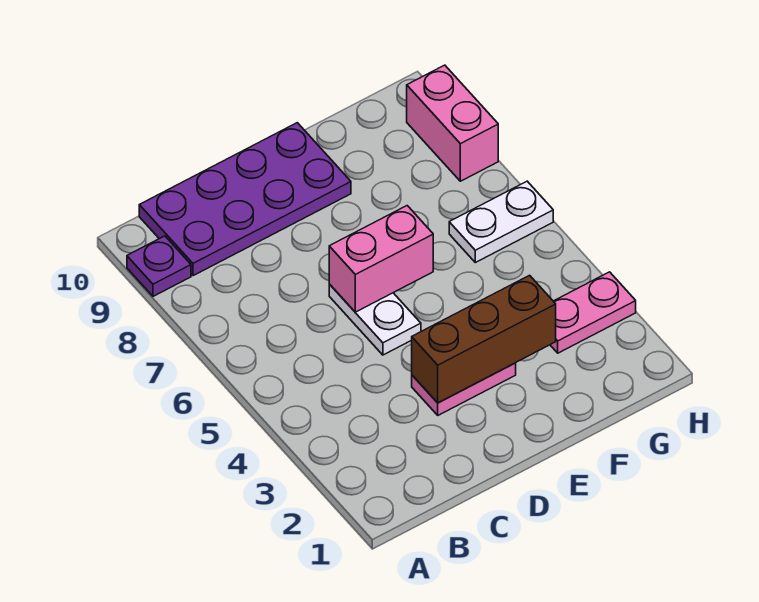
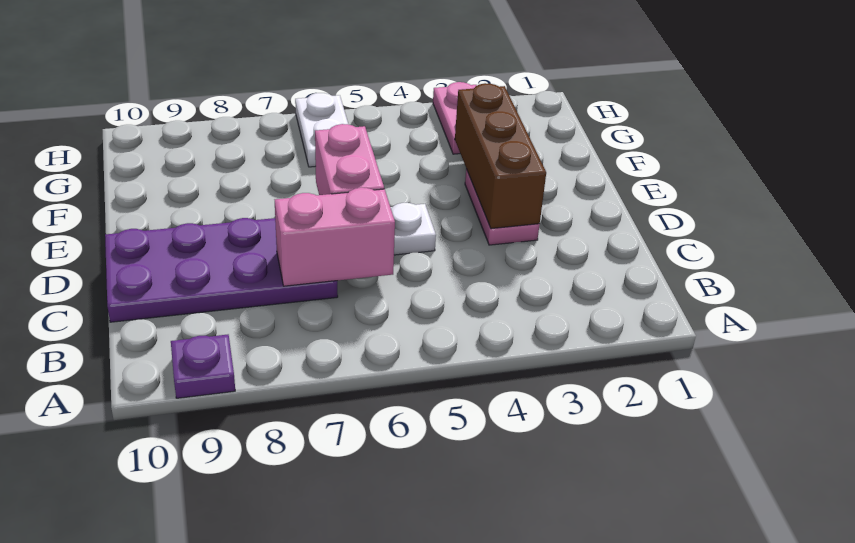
purple 2x4 plate [139,123,351,276] -> purple 2x4 plate turned to [105,218,338,322]
pink 1x2 brick [407,65,498,181] -> pink 1x2 brick moved to [275,188,395,286]

